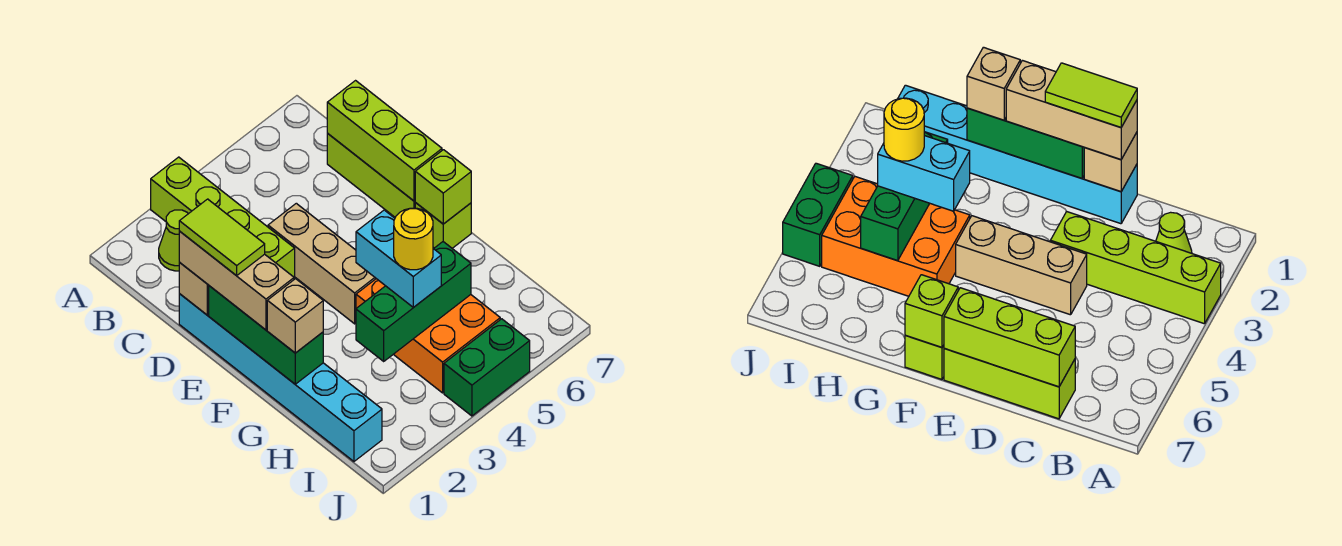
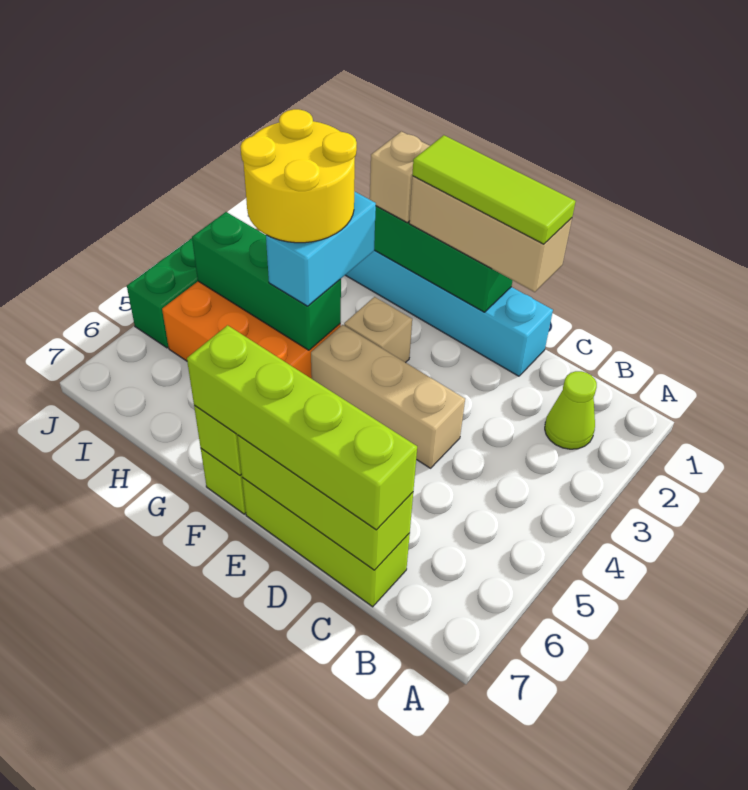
lime 1x4 brick [151,157,295,279] -> lime 1x4 brick moved to [187,325,417,530]
tan 1x1 brick [179,263,209,315] -> tan 1x1 brick moved to [344,297,412,363]
lime 1x2 tile [179,199,265,276] -> lime 1x3 tile [412,135,576,244]
cyan 1x2 brick [356,210,441,307] -> cyan 1x2 brick turned to [266,191,376,306]
green 1x3 brick [356,242,471,361] -> green 1x3 brick turned to [192,212,341,350]
yellow 1x1 round brick [394,208,433,270] -> yellow 2x2 round brick [240,109,357,243]

